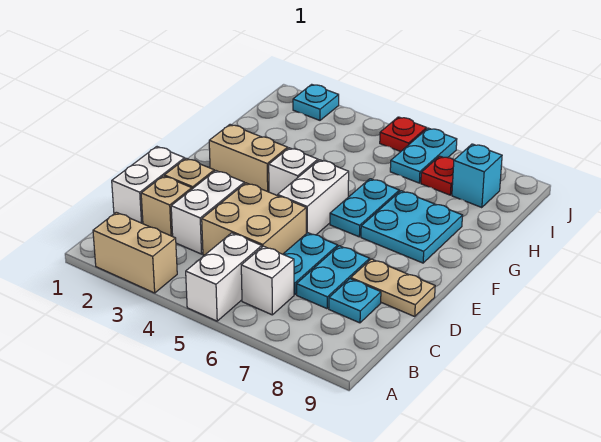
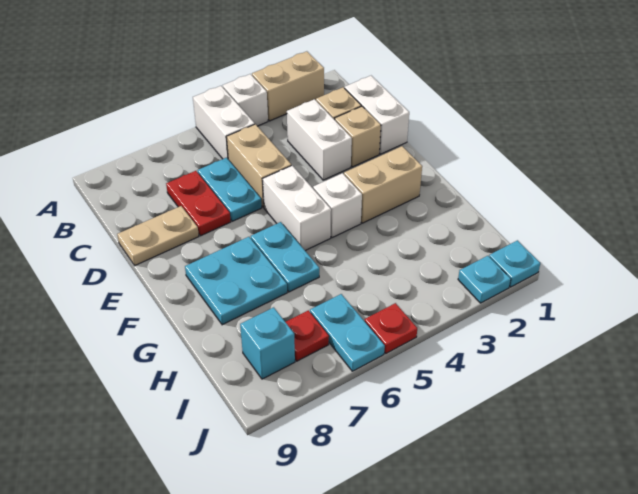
white 1x1 brick [241,246,294,315] -> white 1x1 brick moved to [223,74,268,126]
tan 2x2 brick [202,183,306,255] -> tan 1x2 brick [226,124,291,207]
cyan 1x2 plate [297,246,370,309] -> red 1x2 plate [166,171,231,236]
cyan 1x1 plate [329,279,381,323] -> cyan 1x1 plate moved to [489,240,540,287]

